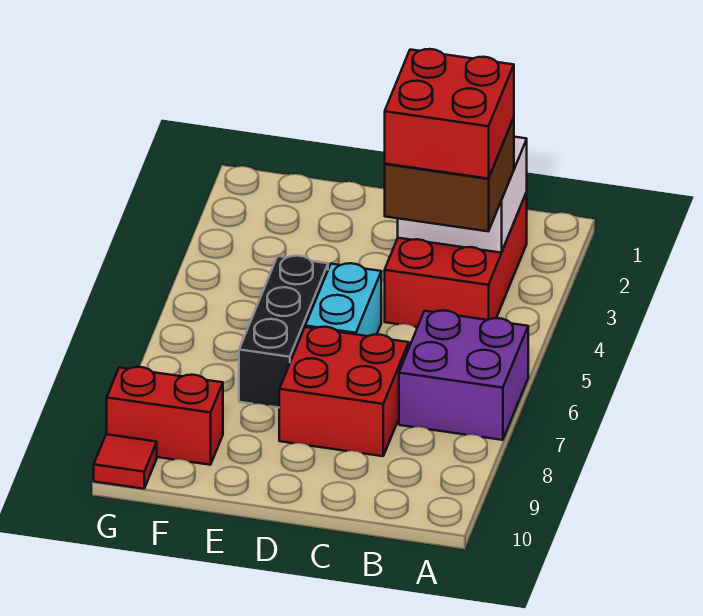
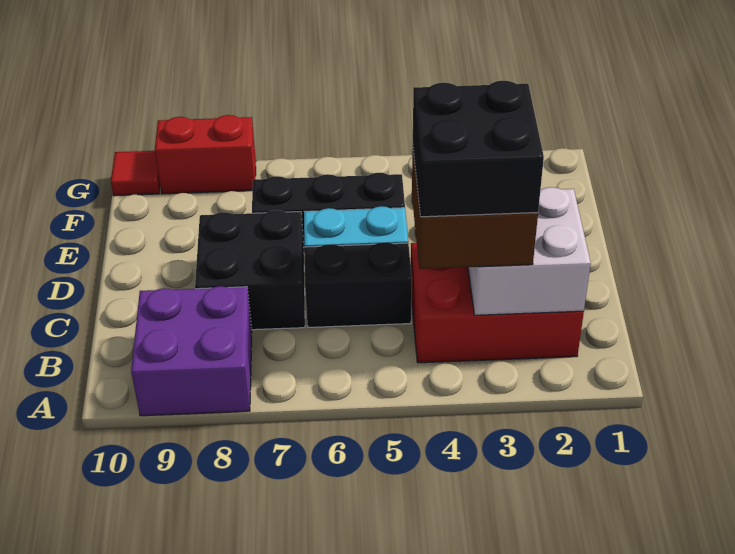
purple 2x2 brick [399,310,528,440] -> purple 2x2 brick moved to [131,286,252,416]
red 2x2 brick [385,49,514,179] -> black 2x2 brick [413,81,544,217]
none -> black 1x2 brick [304,242,412,327]
red 2x2 brick [279,327,409,456] -> black 2x2 brick [195,210,305,330]
red 1x2 brick [107,367,223,465] -> red 1x2 brick turned to [155,115,256,194]

